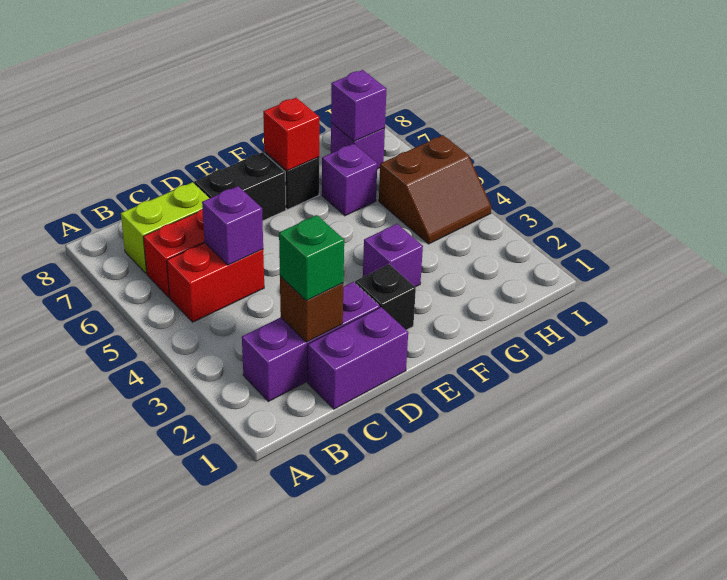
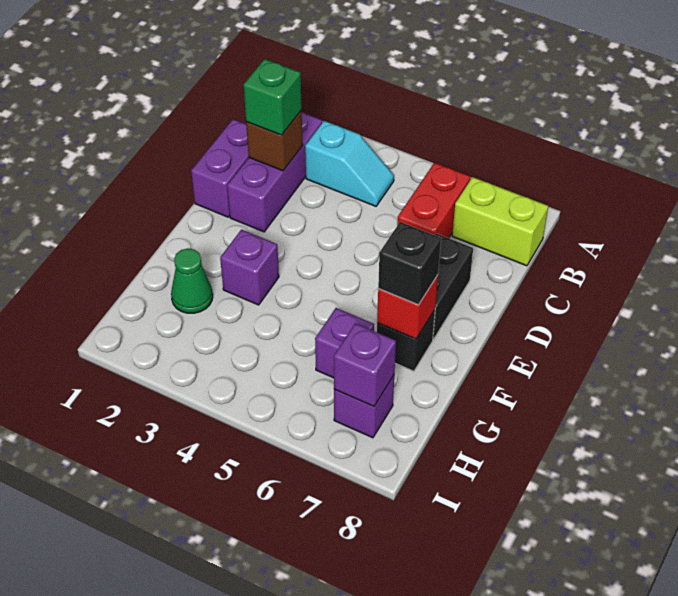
none -> cyan 1x2 slope [305,121,394,206]
red 1x2 brick [167,243,264,322] -> none
lime 1x2 brick [121,182,209,274] -> lime 1x2 brick turned to [452,177,548,266]
purple 1x1 brick [202,186,263,265] -> none
black 1x1 brick [355,264,416,330] -> black 1x1 brick moved to [378,222,441,305]
none -> green 1x1 cone [171,248,213,313]
brown 2x2 slope [379,135,491,244] -> none

